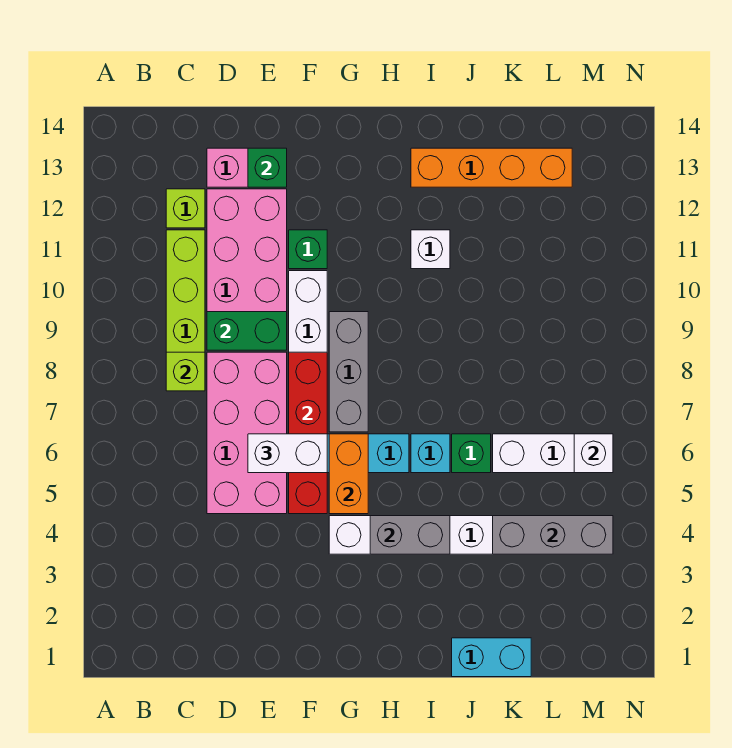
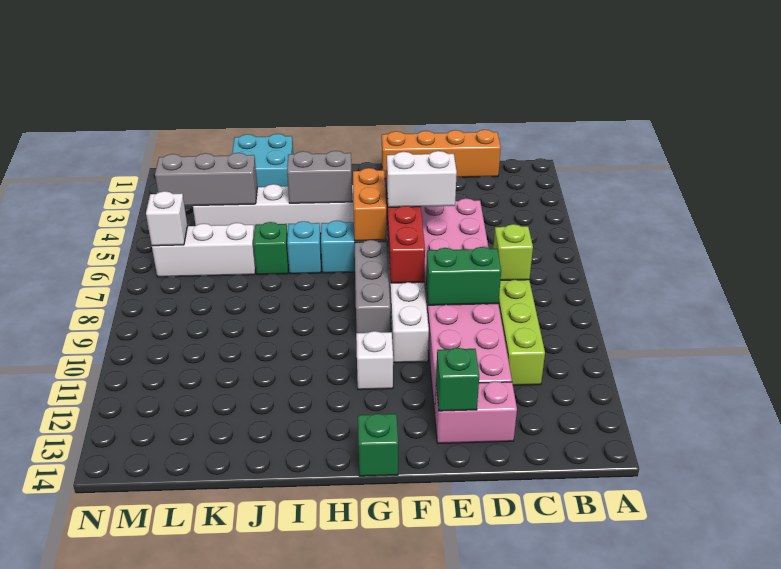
lime 1x1 brick [166,189,205,228] -> none
green 1x1 brick [289,230,327,269] -> green 1x1 brick moved to [358,414,398,476]
white 1x1 brick [411,230,450,269] -> white 1x1 brick moved to [356,331,393,390]
orange 1x4 brick [411,148,572,187] -> orange 1x4 brick moved to [382,130,501,179]
cyan 1x2 brick [452,638,531,677] -> cyan 2x2 brick [232,134,293,187]

